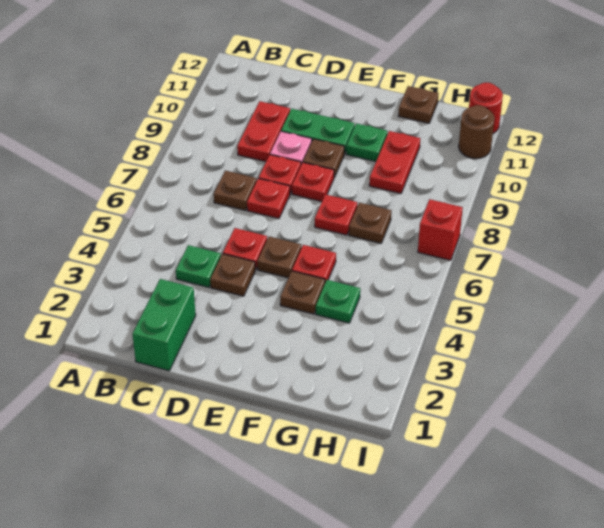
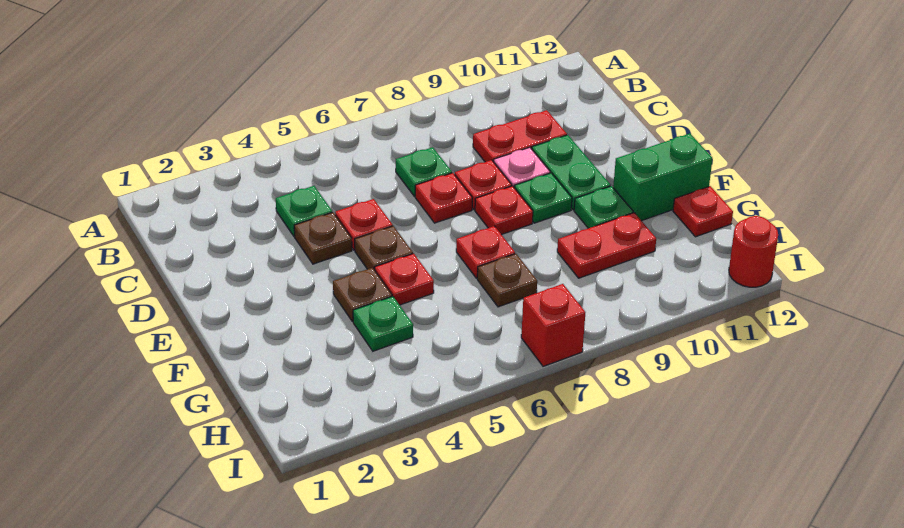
green 1x2 brick [132,279,196,371] -> green 1x2 brick moved to [613,134,712,221]
brown 1x1 plate [214,171,257,210] -> green 1x1 plate [396,147,452,197]
brown 1x1 plate [303,139,344,177] -> green 1x1 plate [514,173,572,223]
brown 1x1 plate [398,86,439,123] -> red 1x1 plate [673,186,733,237]
brown 1x1 round brick [459,105,494,159] -> none

